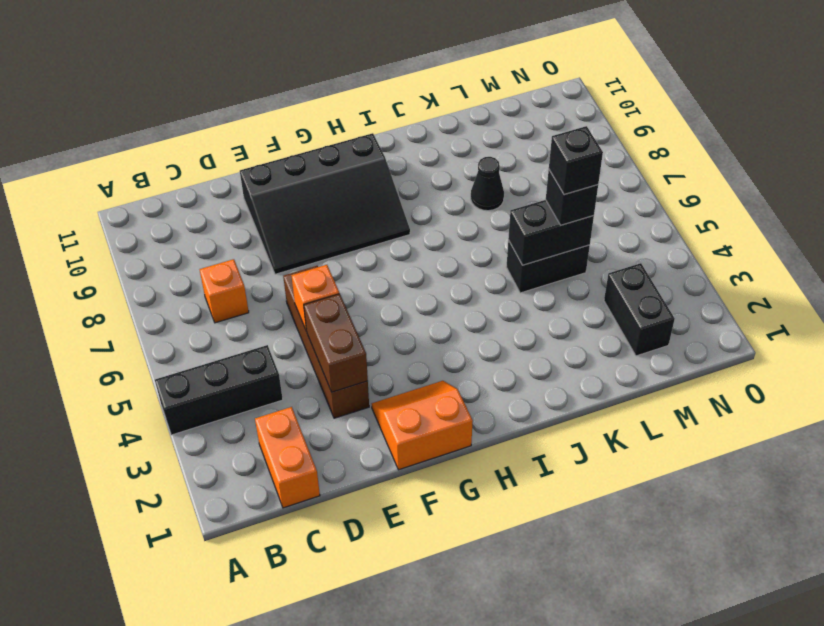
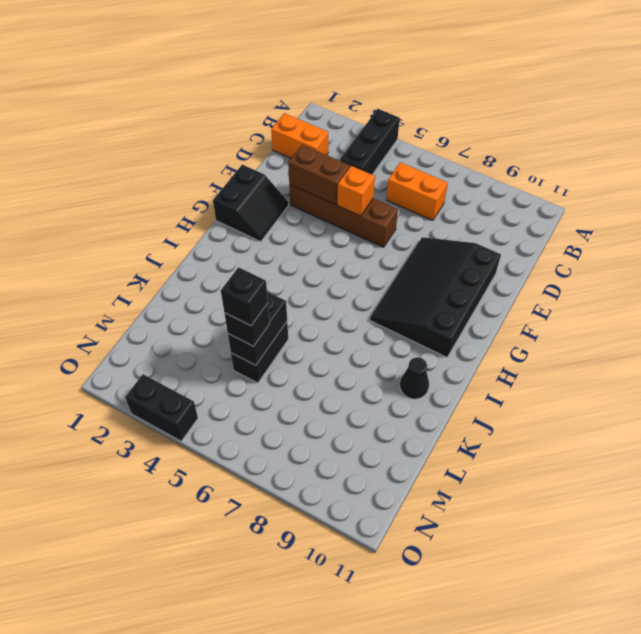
orange 1x1 brick [200,259,249,323] -> orange 1x2 brick [386,162,448,221]
orange 2x2 slope [372,381,473,470] -> black 2x2 slope [213,165,288,242]
black 1x1 cone [471,157,504,211] -> black 1x1 cone moved to [400,357,429,399]
black 1x2 brick [604,263,675,356] -> black 1x2 brick moved to [125,374,198,441]

